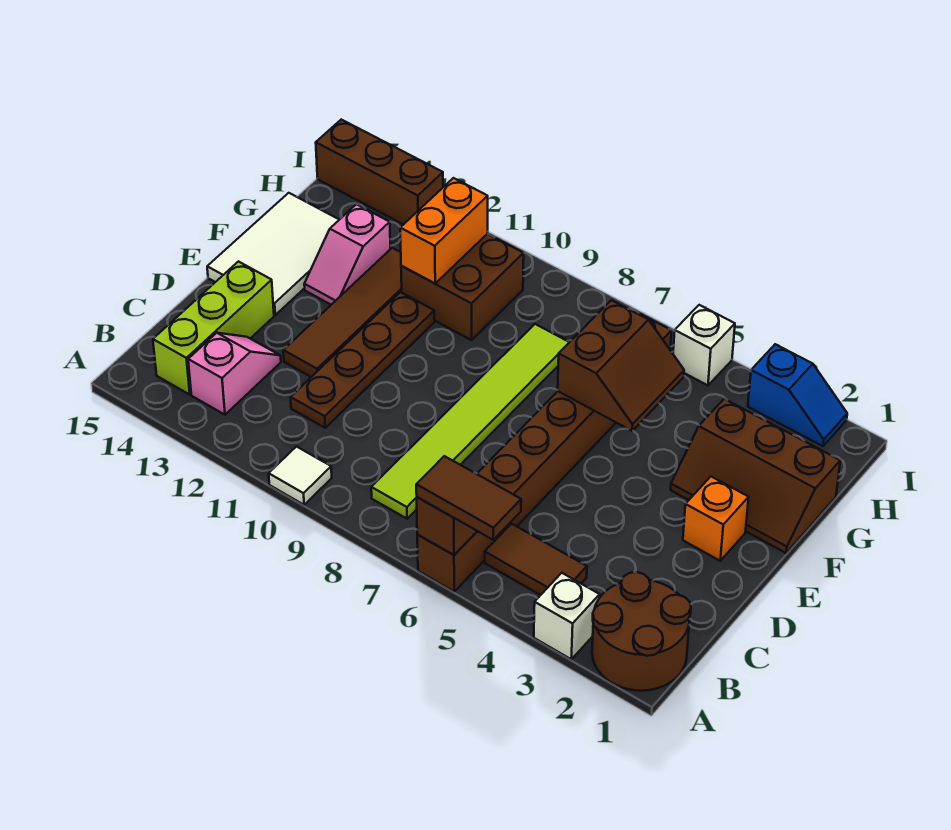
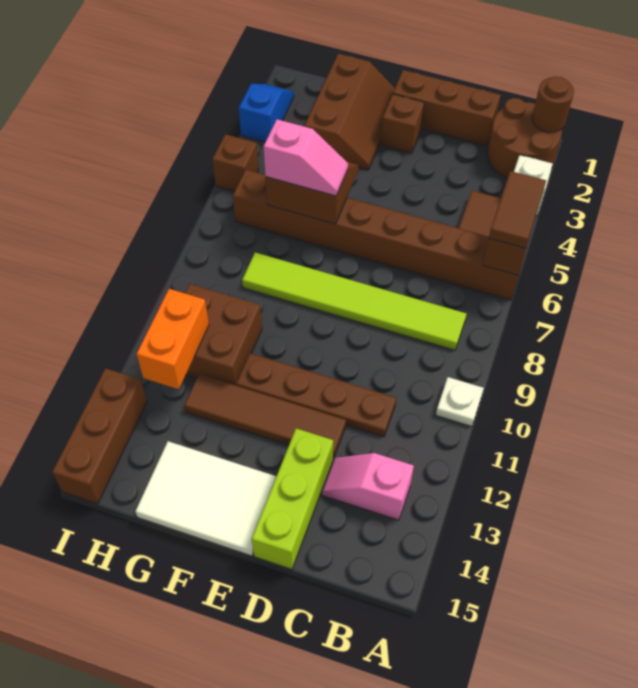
none -> brown 1x1 round brick [532,77,574,132]
white 1x1 tile [269,447,332,505] -> white 1x1 plate [436,377,484,426]
lime 1x3 brick [153,262,274,394] -> lime 1x3 brick turned to [252,428,333,569]
none -> brown 1x3 brick [393,70,501,146]
orange 1x1 brick [683,477,749,561] -> brown 1x1 brick [381,94,424,153]
pink 1x2 slope [304,204,390,305] -> pink 1x2 slope moved to [263,119,348,196]
orange 1x2 brick [400,178,488,283] -> orange 1x2 brick turned to [137,289,209,389]
white 1x1 brick [673,305,735,385] -> brown 1x1 brick [212,134,259,191]

